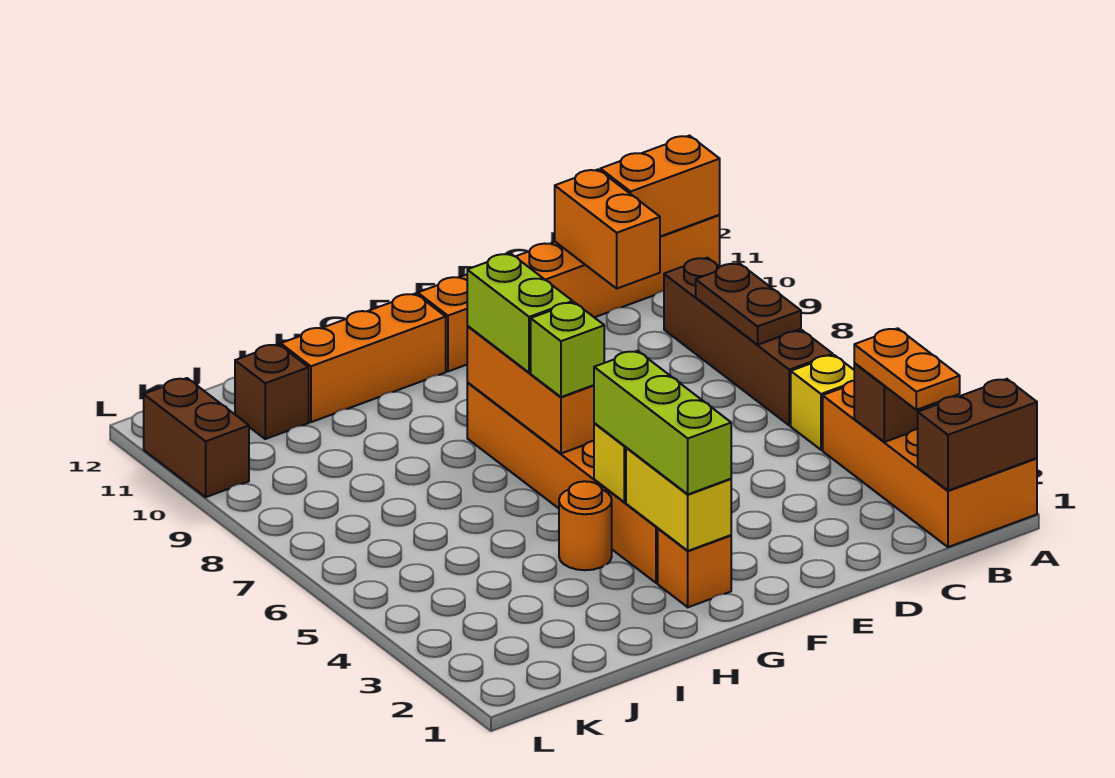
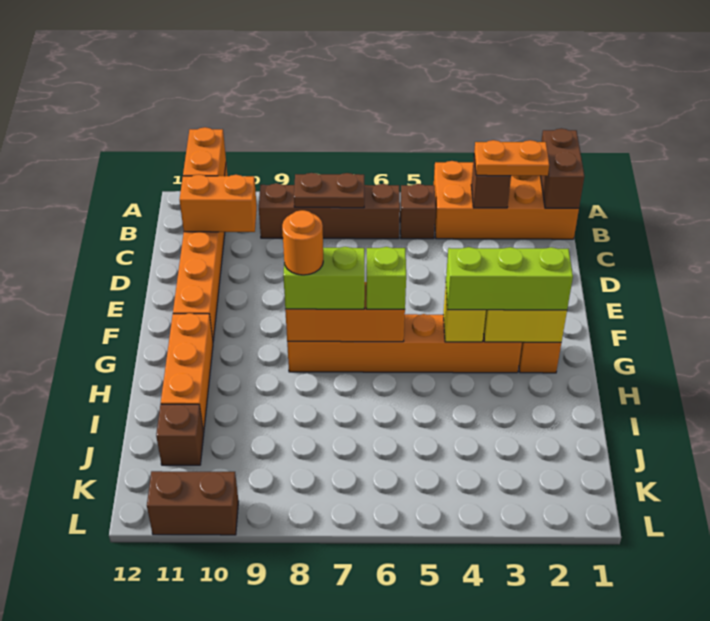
yellow 1x1 brick [791,355,854,450] -> brown 1x1 brick [400,184,436,239]
orange 1x1 round brick [559,481,612,570] -> orange 1x1 round brick moved to [282,210,323,275]

